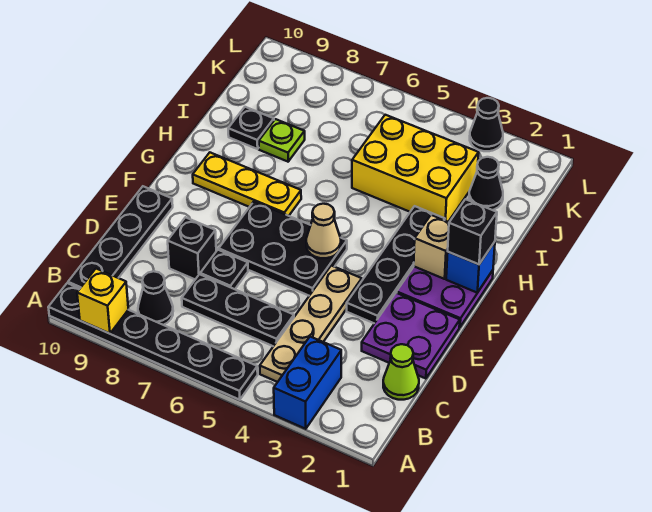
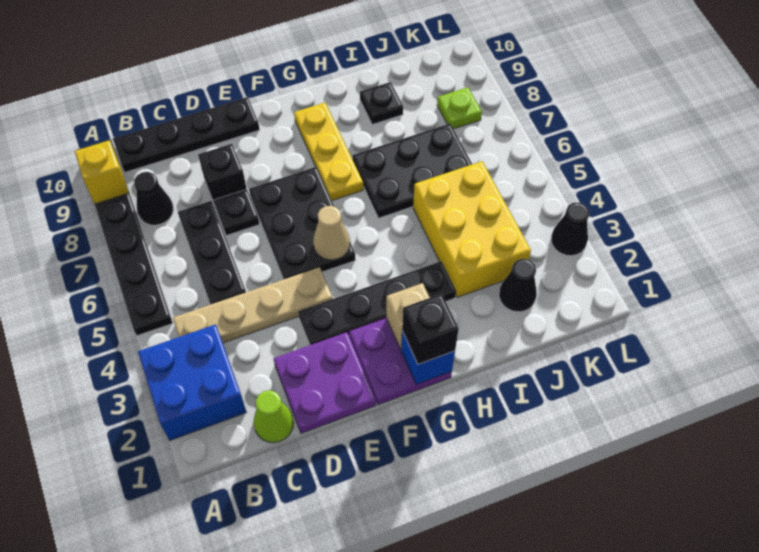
blue 1x2 brick [274,337,341,429] -> blue 2x2 brick [138,324,246,441]
none -> black 2x3 plate [352,124,472,218]
lime 1x1 plate [259,119,305,162] -> lime 1x1 plate moved to [437,87,482,129]

